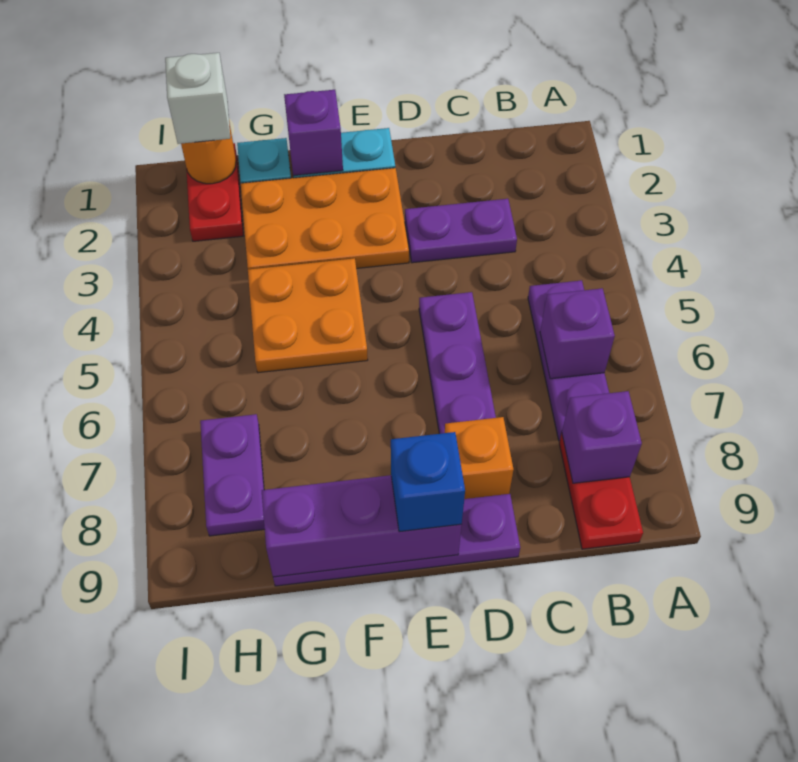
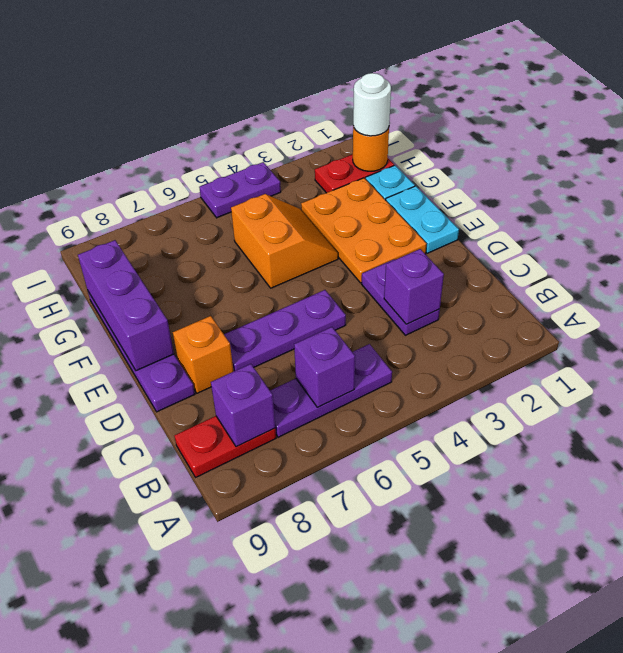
blue 1x1 brick [391,432,465,532] -> none
purple 1x1 brick [284,90,343,176] -> purple 1x1 brick moved to [384,249,444,324]
orange 2x2 plate [248,258,368,373] -> orange 2x2 slope [231,194,338,288]
white 1x1 brick [165,53,230,144] -> white 1x1 round brick [353,73,391,136]
purple 1x2 plate [200,414,265,536] -> purple 1x2 plate moved to [199,162,281,218]

